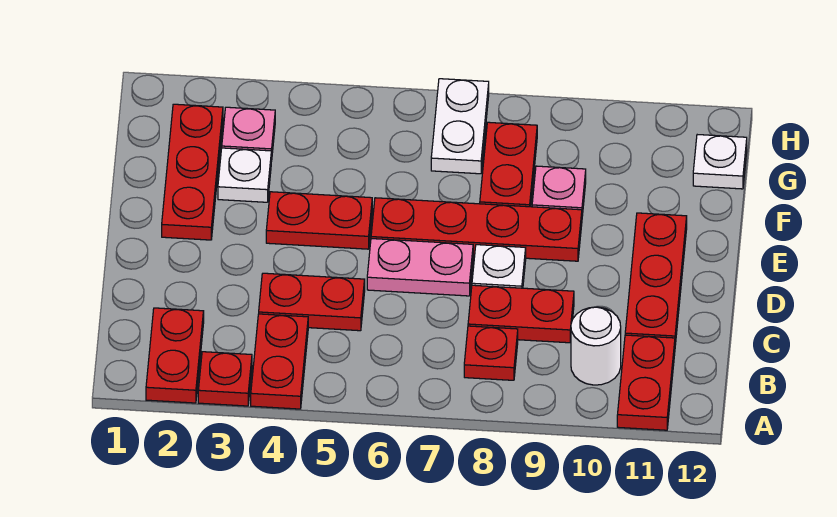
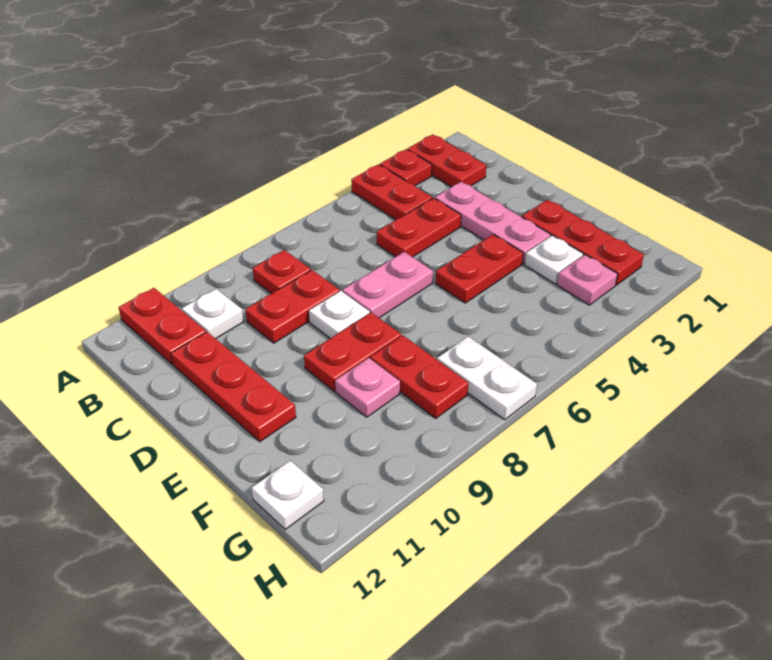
white 1x1 round brick [571,307,621,385] -> white 1x1 plate [182,289,244,339]
none -> pink 1x3 plate [435,182,551,264]
red 1x4 plate [371,198,582,261] -> red 1x2 plate [304,313,401,391]

